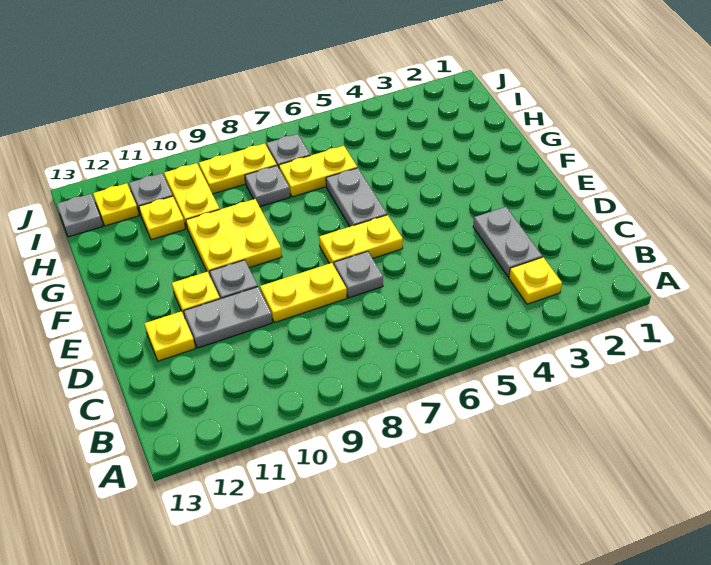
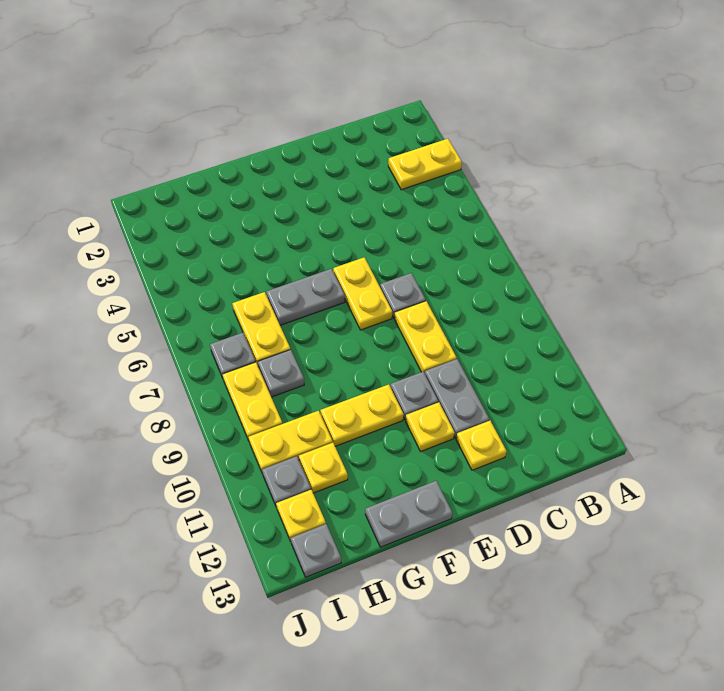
yellow 1x1 plate [509,257,562,304] -> yellow 1x2 plate [388,139,462,190]
grey 1x2 plate [473,207,542,277] -> grey 1x2 plate moved to [365,481,452,547]
yellow 2x2 plate [186,199,282,275] -> yellow 1x2 plate [320,384,404,446]

